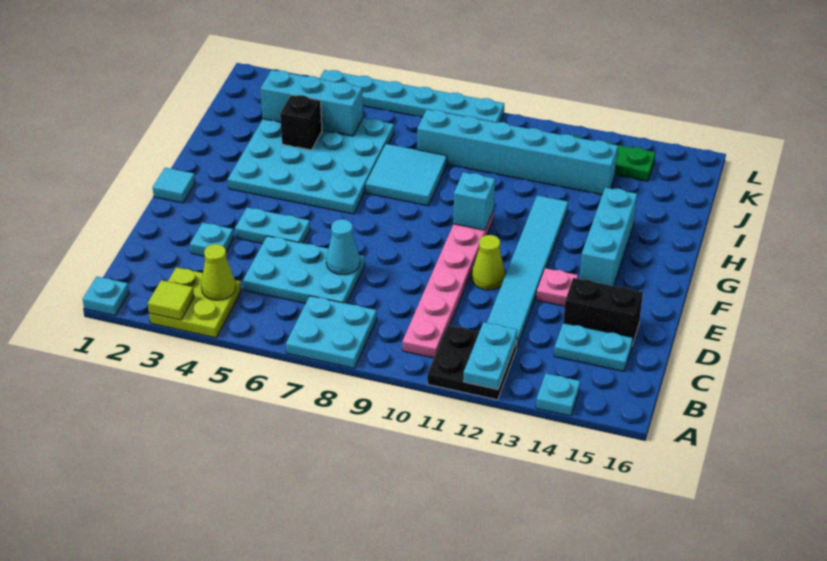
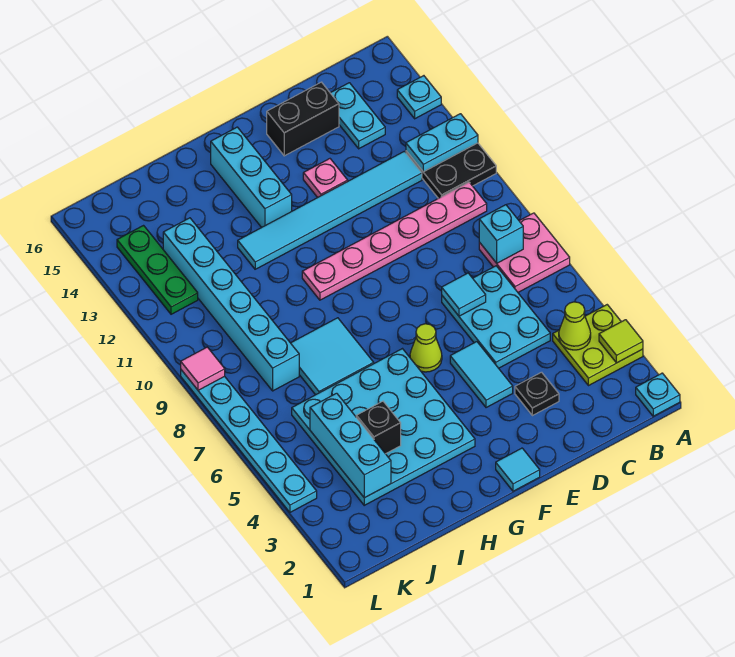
cyan 2x2 plate [286,296,377,368] -> pink 2x2 plate [479,213,570,292]
cyan 1x1 plate [190,223,234,256] -> black 1x1 plate [515,372,559,416]
cyan 1x1 cone [326,219,360,275] -> cyan 1x1 tile [442,273,486,316]
black 1x2 brick [563,278,643,345] -> black 1x2 brick turned to [267,82,339,156]
cyan 1x2 plate [235,208,310,244] -> cyan 1x2 tile [450,342,513,408]
lime 1x1 cone [472,235,505,290] -> lime 1x1 cone moved to [410,324,442,372]
cyan 1x3 brick [580,188,637,286] -> cyan 1x3 brick turned to [211,127,292,228]
cyan 1x1 brick [453,172,495,230] -> cyan 1x1 brick moved to [479,205,523,263]
none -> pink 1x1 tile [181,347,225,390]

